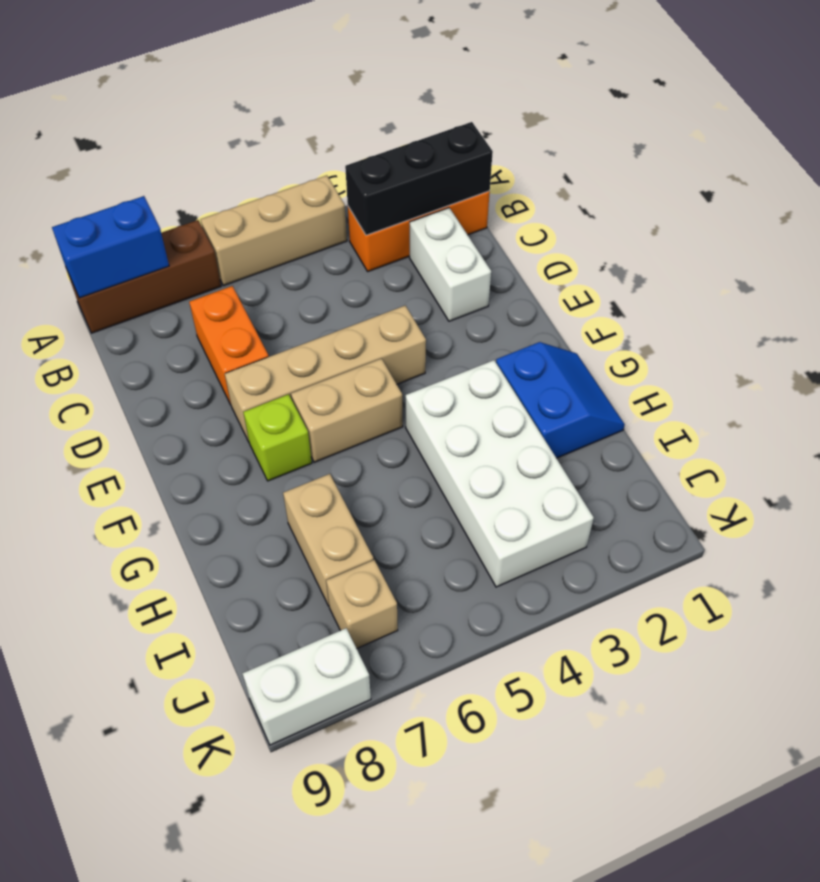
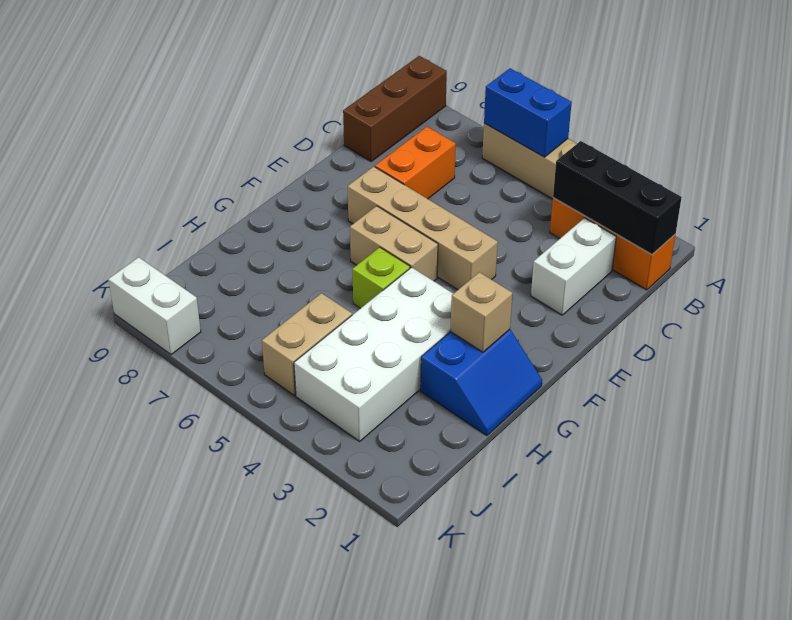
brown 1x3 brick [67,220,221,333] -> brown 1x3 brick turned to [343,56,447,161]
blue 1x2 brick [52,196,169,298] -> blue 1x2 brick moved to [484,68,572,157]
lime 1x1 brick [243,394,312,481] -> lime 1x1 brick moved to [352,247,410,308]
tan 1x2 brick [283,474,373,606] -> tan 1x2 brick moved to [262,293,352,396]
tan 1x1 brick [326,560,398,648] -> tan 1x1 brick moved to [450,272,513,352]

